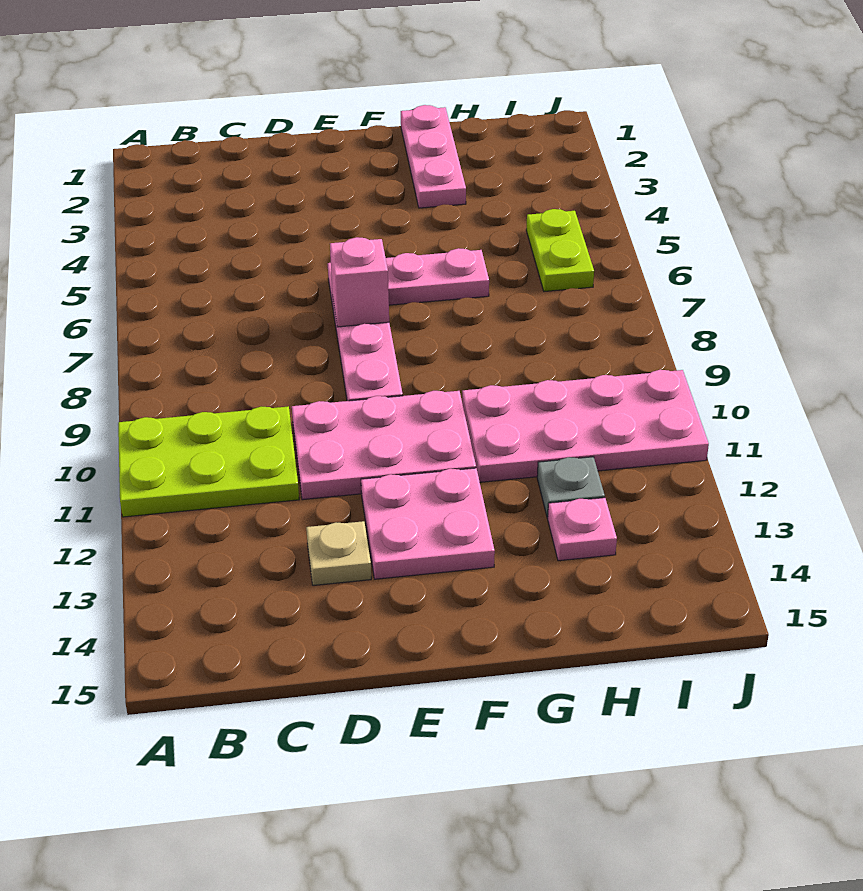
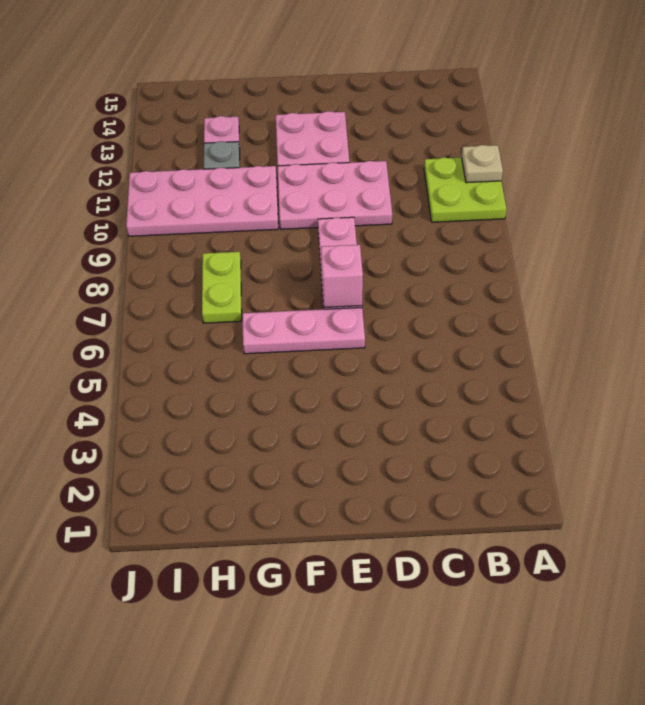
lime 2x3 plate [118,406,299,517] -> lime 2x2 plate [424,157,507,222]
tan 1x1 plate [306,521,371,586] -> tan 1x1 plate moved to [462,145,503,183]
pink 1x3 plate [401,105,466,208] -> none
lime 1x2 plate [526,209,594,291] -> lime 1x2 plate moved to [202,252,242,323]

